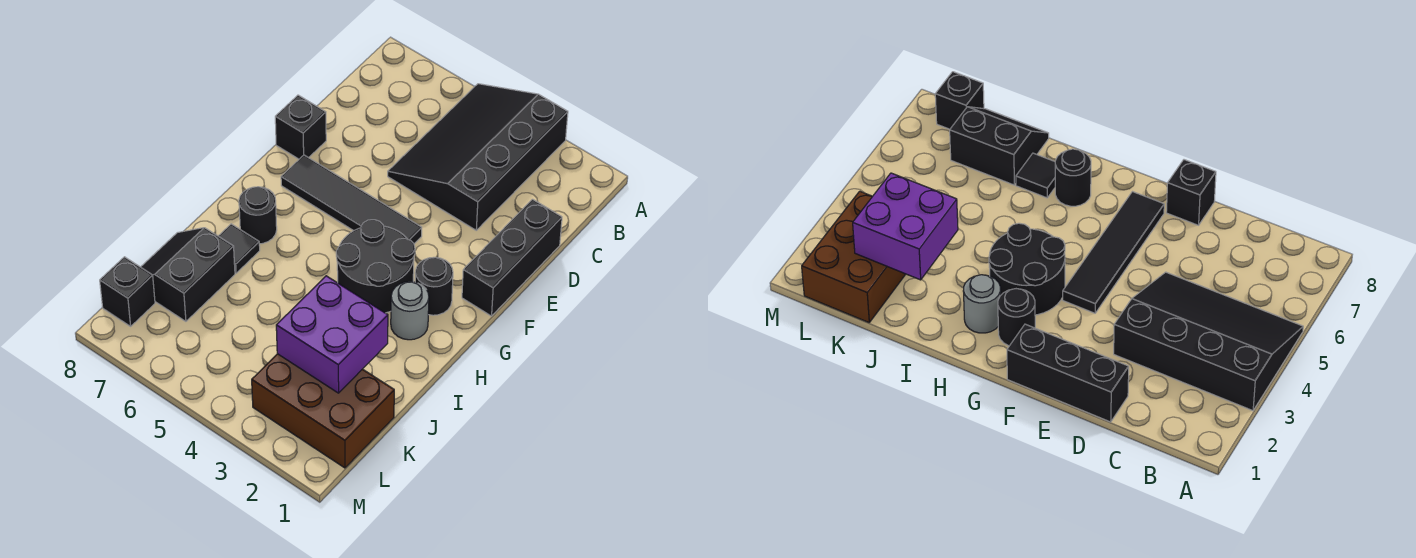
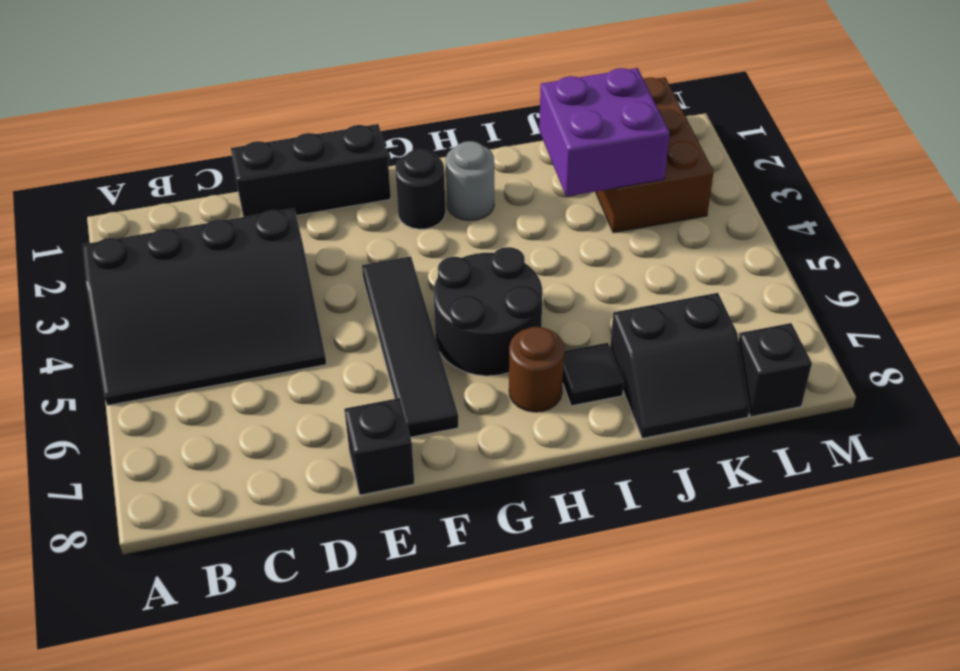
black 2x2 round brick [336,220,415,313] -> black 2x2 round brick moved to [434,247,543,376]
black 1x1 round brick [239,187,277,244] -> brown 1x1 round brick [509,327,564,412]

